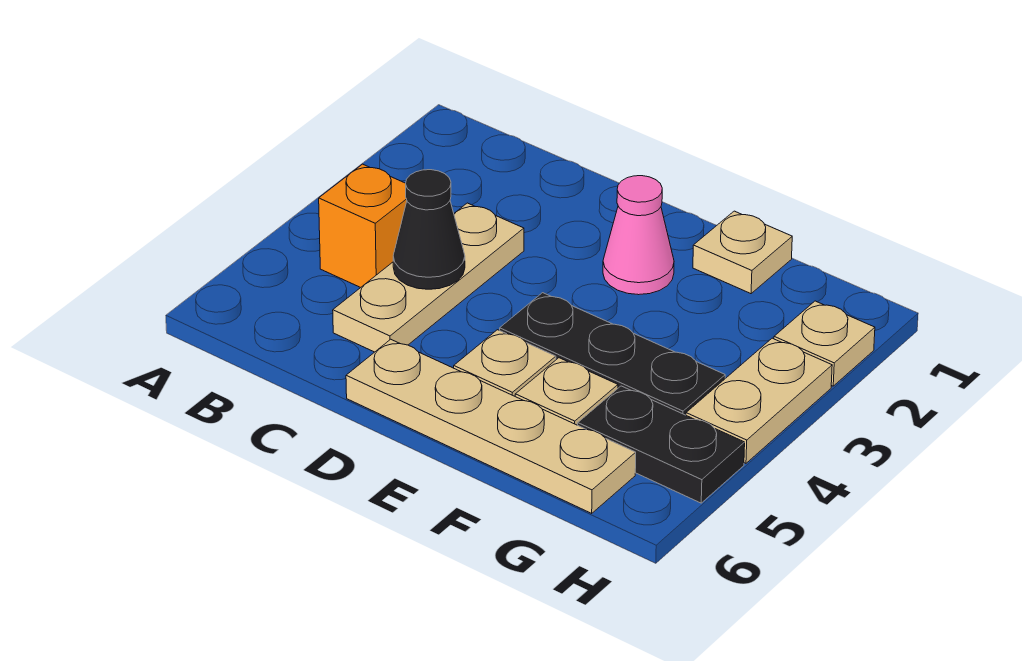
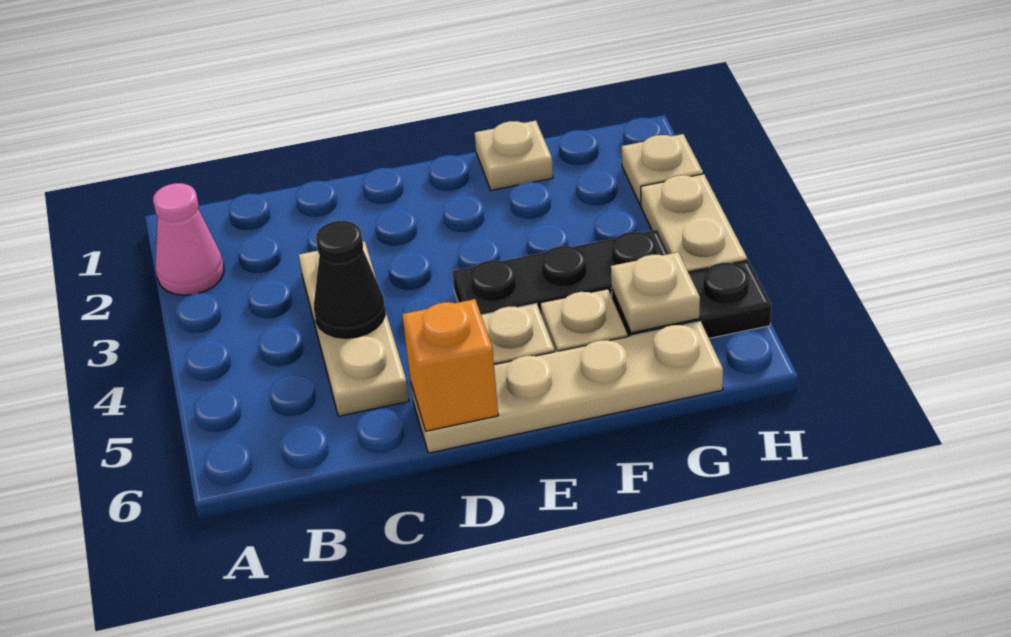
orange 1x1 brick [319,164,407,288] -> orange 1x1 brick moved to [402,299,498,431]
pink 1x1 cone [603,176,674,295] -> pink 1x1 cone moved to [153,183,224,295]
none -> tan 1x1 plate [611,252,700,333]

